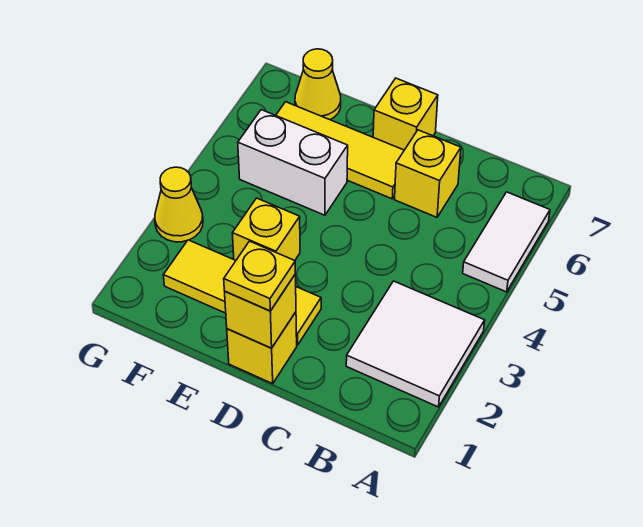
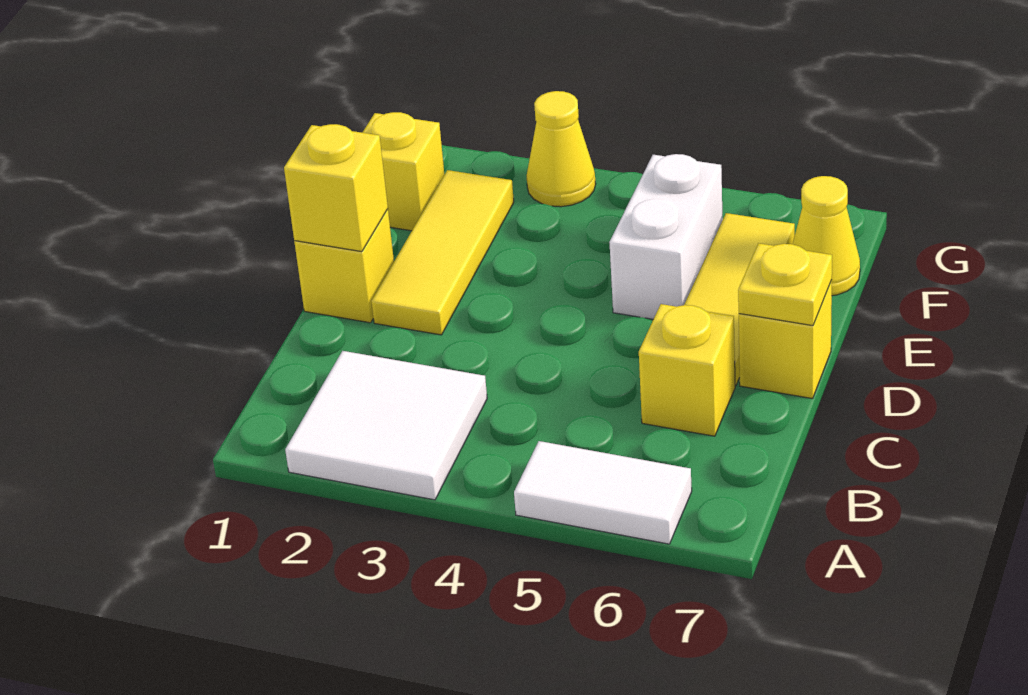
yellow 1x1 plate [224,241,295,311] -> yellow 1x1 plate moved to [738,243,832,326]
yellow 1x1 brick [232,198,300,260] -> yellow 1x1 brick moved to [362,112,444,231]

